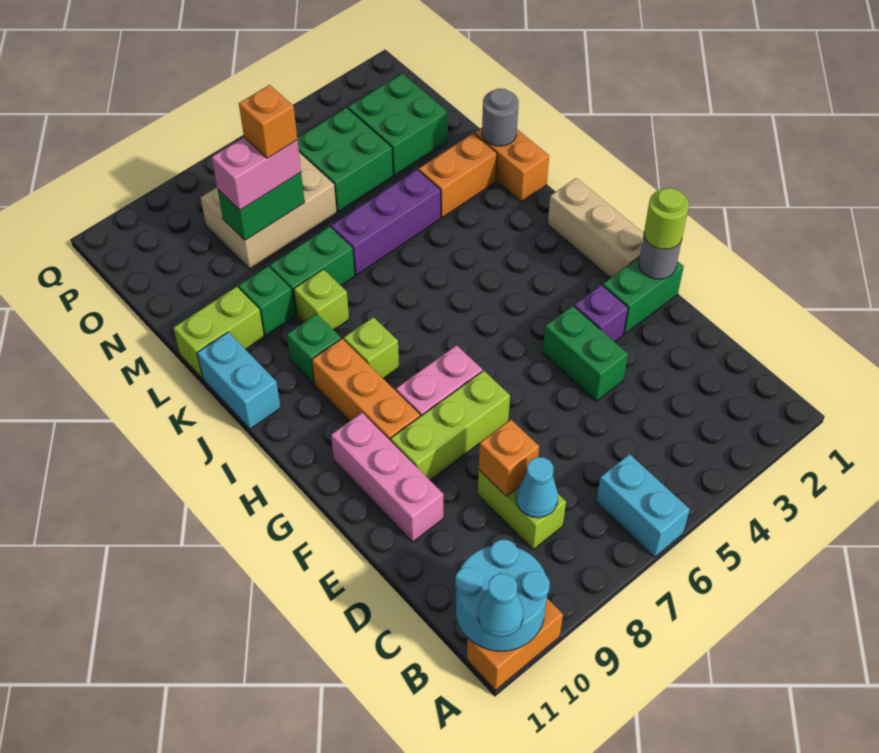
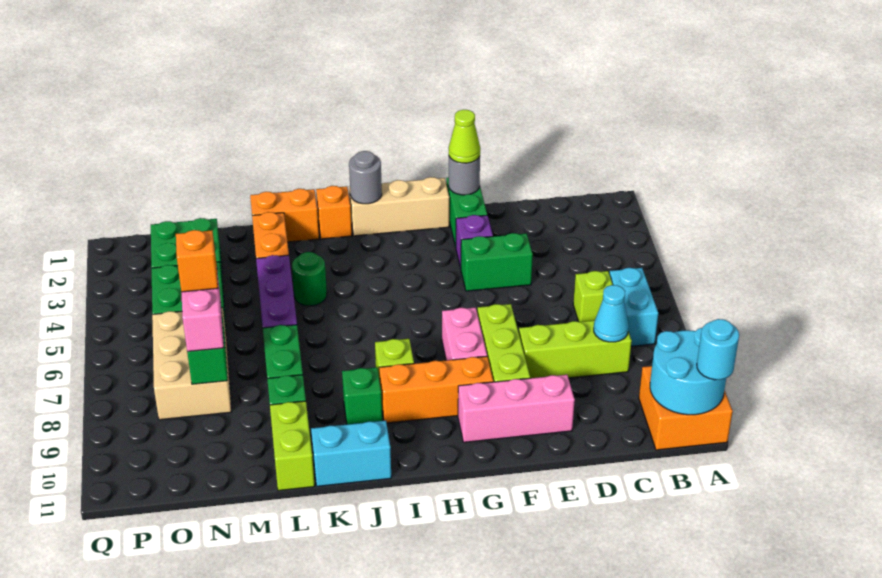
cyan 1x2 brick [596,454,690,557] -> cyan 1x2 brick turned to [609,268,658,346]
orange 1x2 brick [467,599,563,690] -> orange 2x2 brick [639,366,733,450]
cyan 1x1 cone [478,573,523,637] -> cyan 1x1 round brick [697,319,739,380]
lime 1x2 brick [478,470,566,549] -> lime 1x3 brick [519,320,632,378]
orange 1x1 brick [479,420,539,496] -> orange 1x1 brick moved to [316,186,352,239]
lime 1x1 round brick [644,188,689,249] -> lime 1x1 cone [449,110,480,163]
none -> green 1x1 round brick [292,252,327,306]
lime 1x1 brick [294,269,349,330] -> lime 1x1 brick moved to [573,271,613,322]
grey 1x1 round brick [482,89,519,146] -> grey 1x1 round brick moved to [349,151,382,204]

